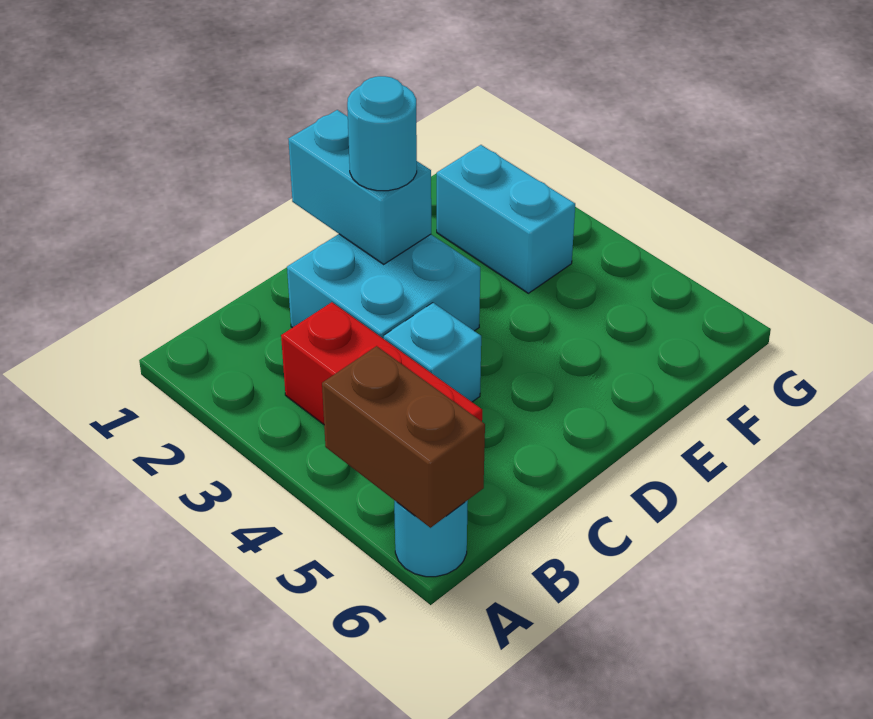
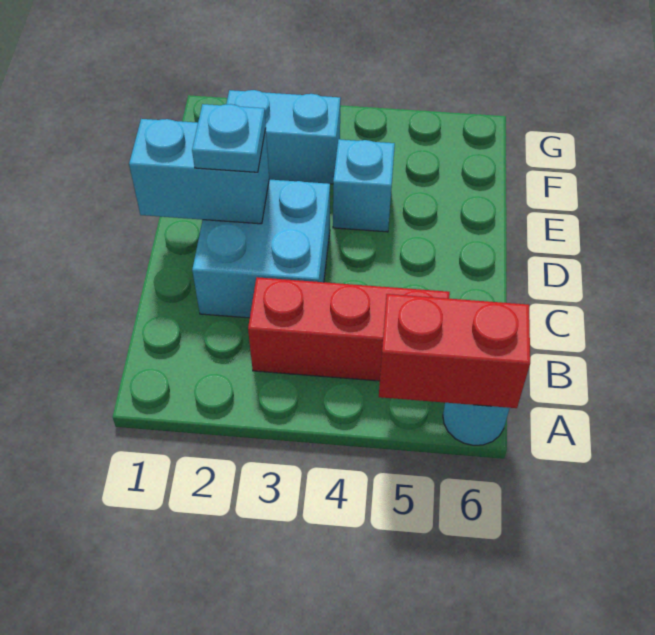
brown 1x2 brick [322,346,485,528] -> red 1x2 brick [379,294,530,408]
cyan 1x1 brick [384,303,481,402] -> cyan 1x1 brick moved to [333,139,395,232]
cyan 1x1 round brick [347,76,417,191] -> cyan 1x1 plate [192,104,266,172]

